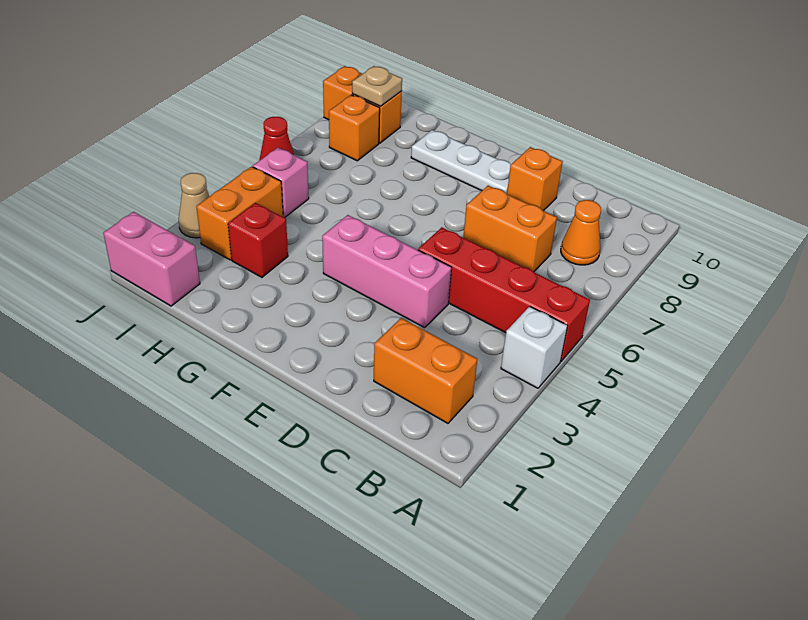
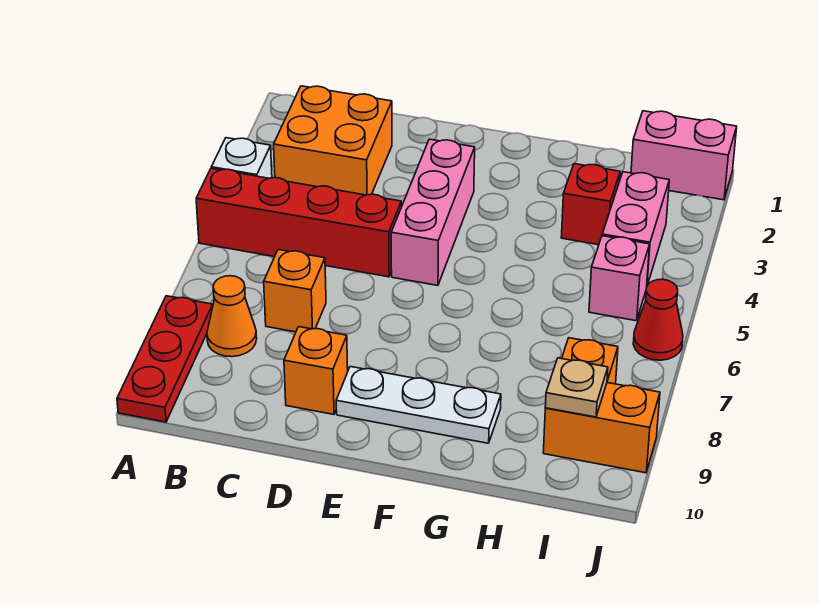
none -> red 1x3 plate [117,296,213,422]
orange 1x2 brick [374,318,477,423] -> orange 2x2 brick [274,86,392,195]
orange 1x2 brick [463,186,557,272] -> orange 1x1 brick [264,250,326,332]
pink 1x3 brick [322,215,452,328] -> pink 1x3 brick turned to [391,139,475,286]
orange 1x2 brick [196,167,283,260] -> pink 1x2 brick [602,172,669,285]
tan 1x1 cone [179,173,209,238] -> none

